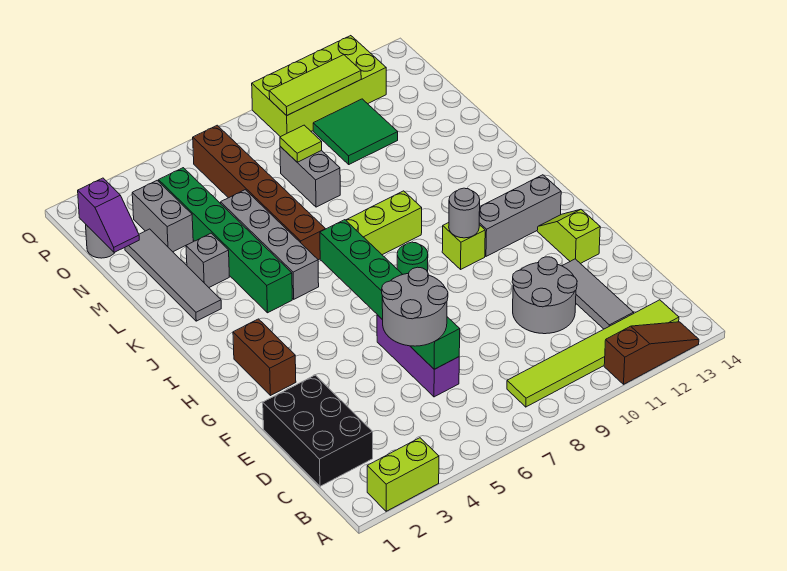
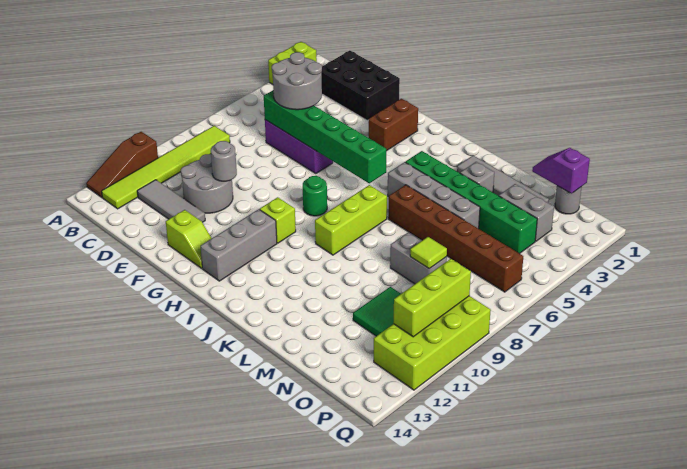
brown 1x2 brick [233,319,296,396] -> brown 1x2 brick turned to [369,99,418,151]
grey 1x1 round brick [449,188,480,238] -> grey 1x1 round brick moved to [211,141,237,181]
lime 1x3 tile [269,55,361,116] -> lime 1x3 brick [393,259,471,337]

